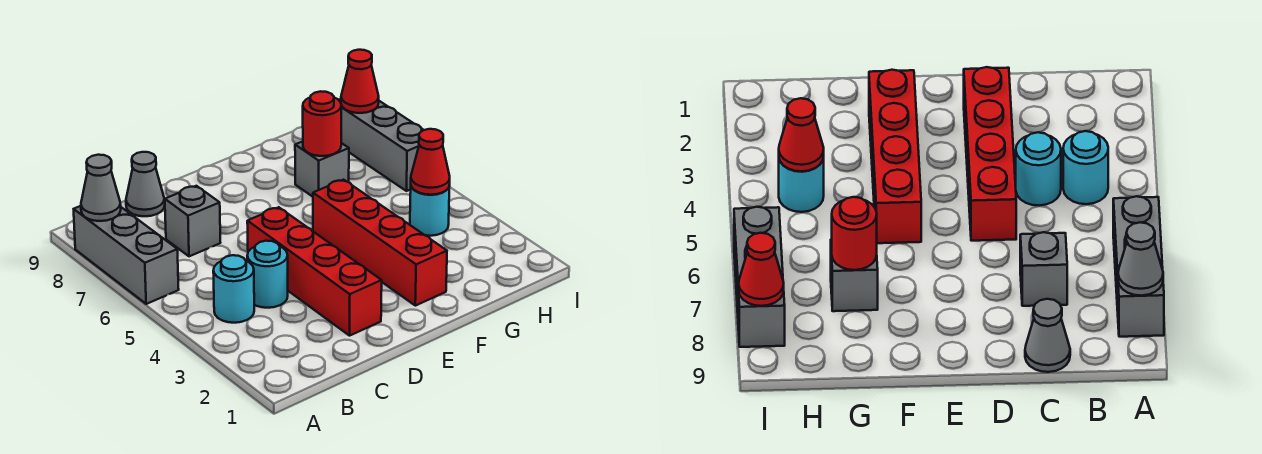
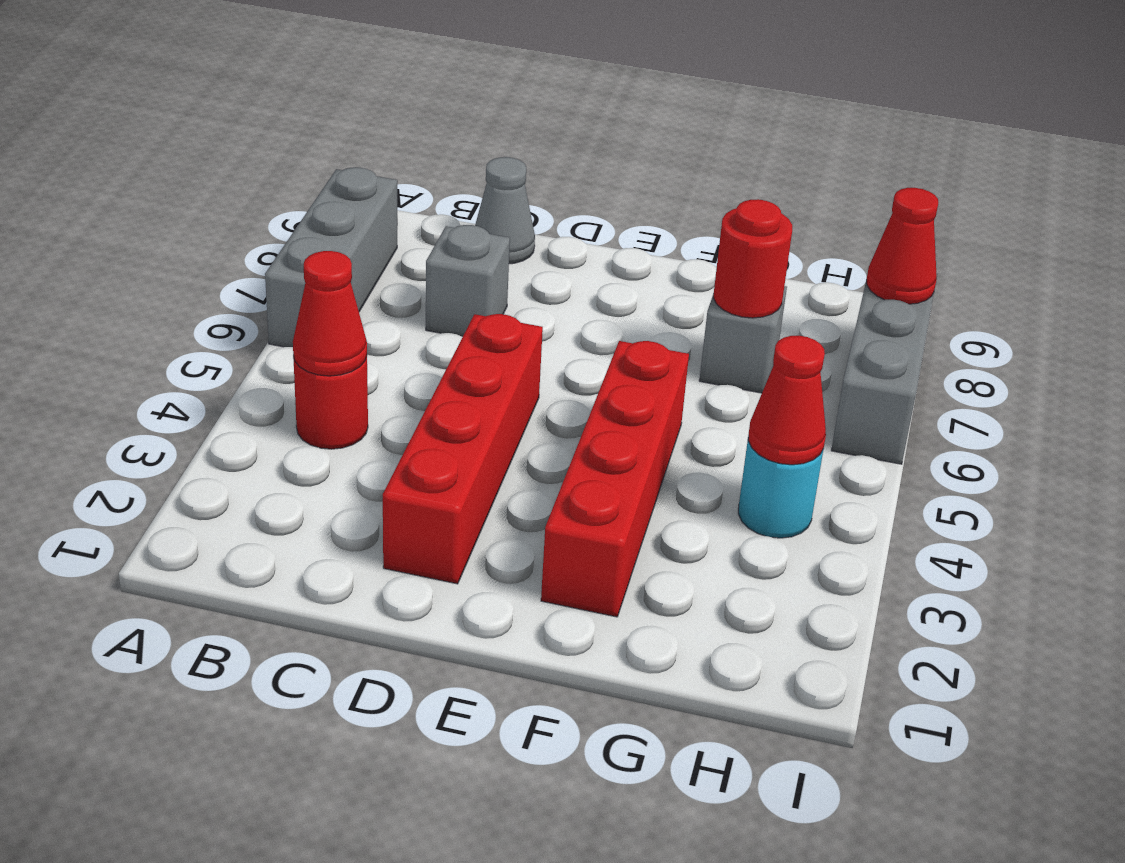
grey 1x1 cone [81,155,121,221] -> none
cyan 1x1 round brick [213,255,254,323] -> red 1x1 round brick [293,356,368,449]
none -> red 1x1 cone [293,251,367,376]
cyan 1x1 round brick [247,241,288,308] -> none

